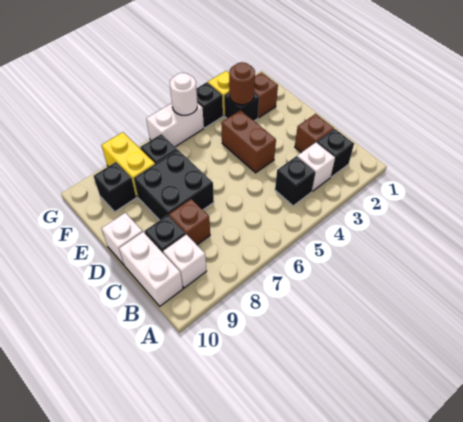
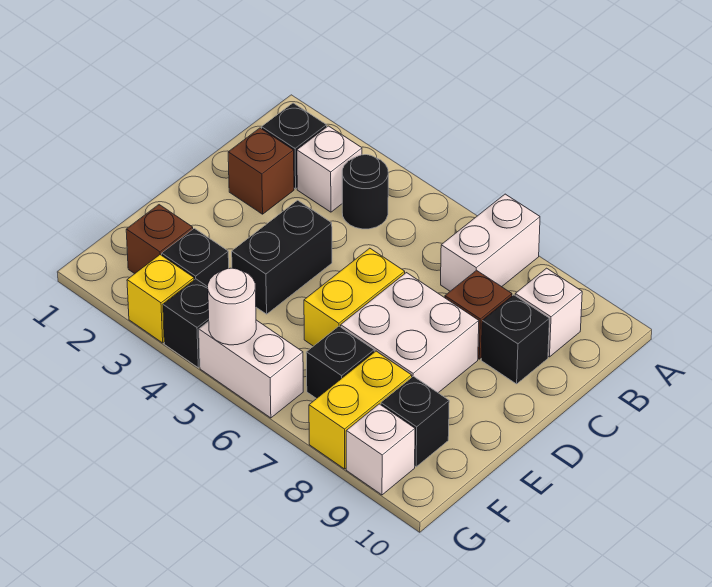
black 1x1 brick [275,156,316,206] -> black 1x1 round brick [342,155,388,229]
white 1x2 brick [119,232,183,306] -> white 1x2 brick moved to [441,194,540,291]
brown 1x2 brick [221,110,276,173] -> black 1x2 brick [232,200,332,314]
none -> yellow 1x2 brick [304,248,405,346]
black 2x2 brick [134,150,214,220] -> white 2x2 brick [341,273,479,393]
white 1x1 brick [102,213,143,265] -> white 1x1 brick moved to [346,404,415,495]
brown 1x1 round brick [229,62,255,105] -> none

